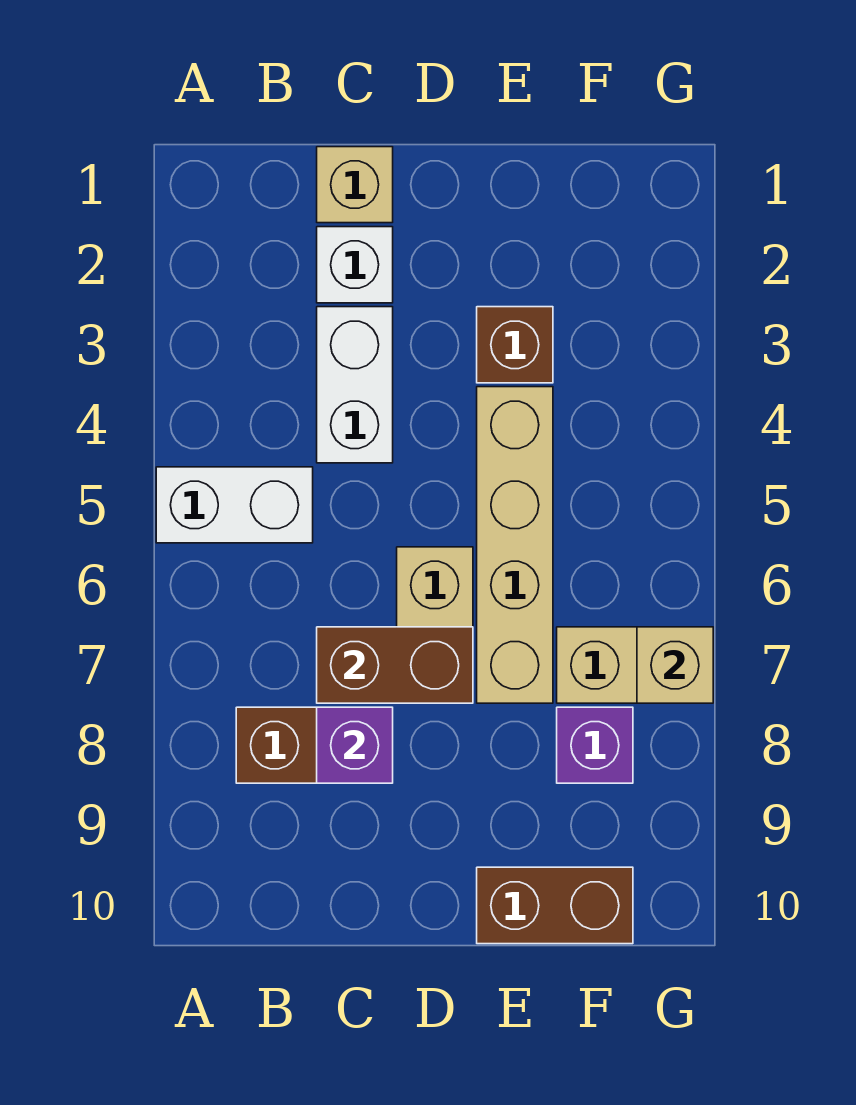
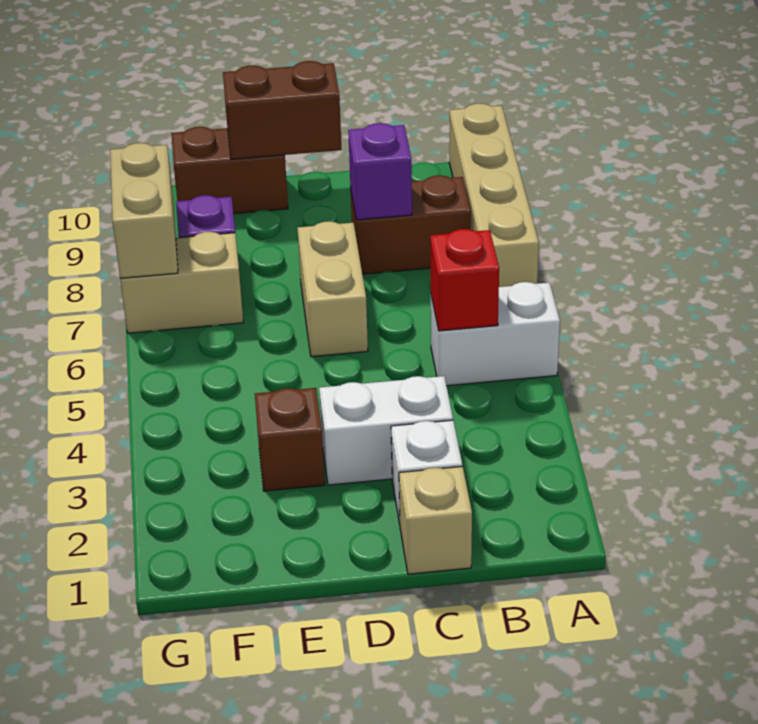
none -> red 1x1 brick [430,229,499,331]
white 1x2 brick [317,307,393,463] -> white 1x2 brick turned to [319,376,453,485]
brown 1x2 brick [317,627,473,703] -> brown 1x2 brick moved to [223,61,342,159]
tan 1x4 brick [477,387,553,703] -> tan 1x4 brick moved to [449,104,539,287]
tan 1x1 brick [637,627,713,703] -> tan 1x2 brick [110,143,178,278]

